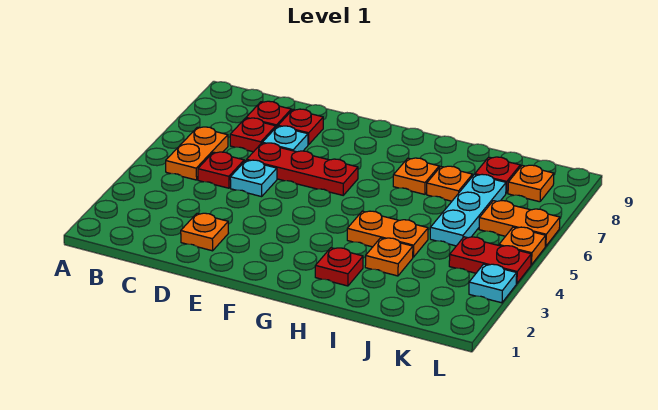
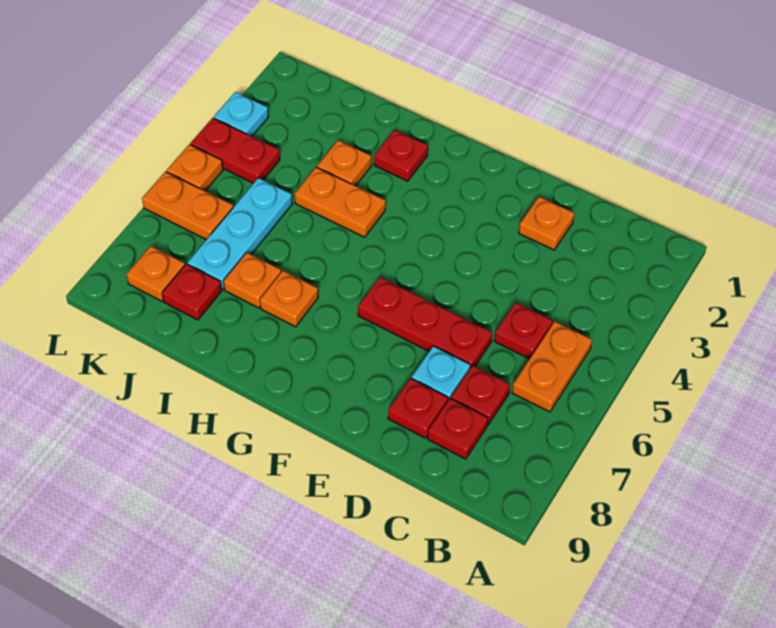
cyan 1x1 plate [230,160,277,197] -> none

